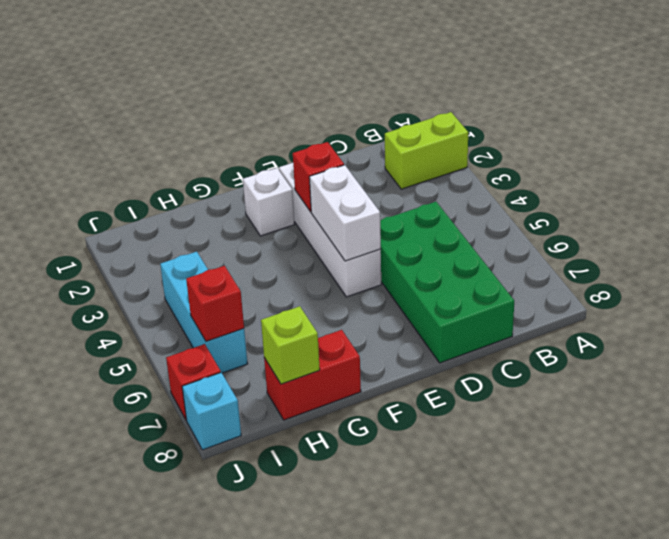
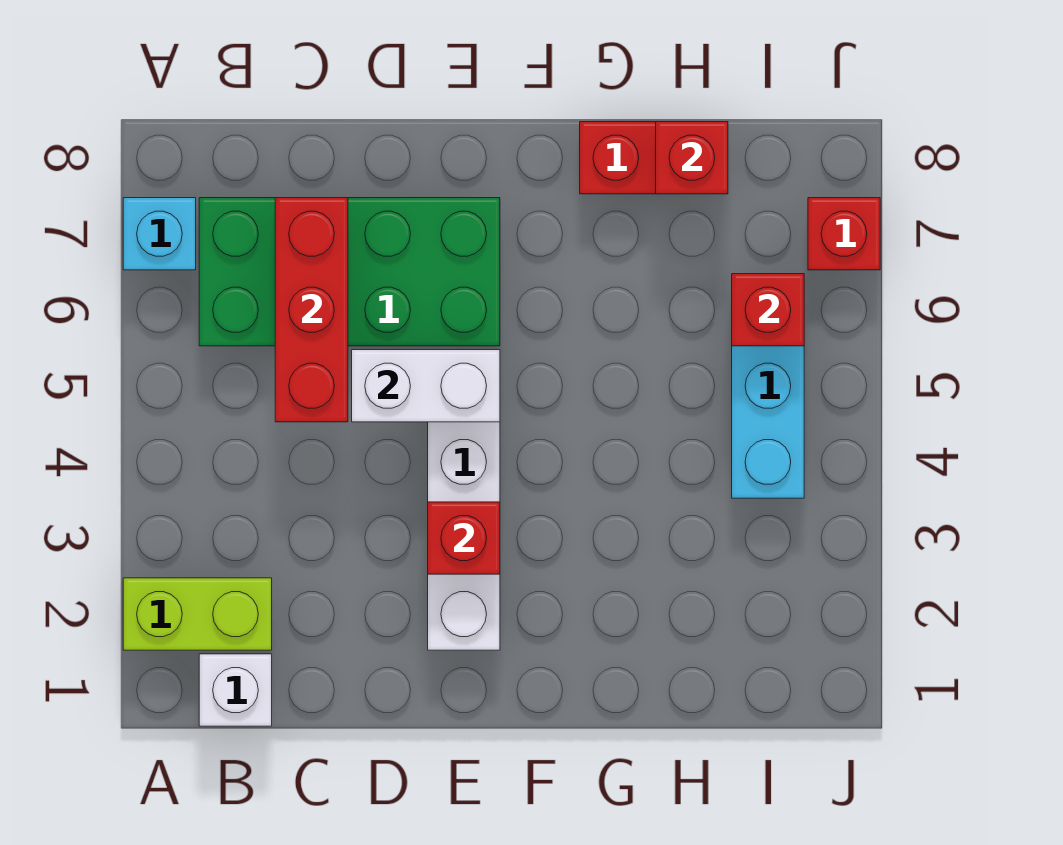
green 2x4 brick [380,202,514,363] -> green 2x4 brick turned to [199,198,500,346]
none -> red 1x3 brick [275,198,348,422]
white 1x2 brick [309,165,381,261] -> white 1x2 brick turned to [352,350,500,422]
white 1x1 brick [243,168,295,236] -> white 1x1 brick moved to [199,654,272,726]
lime 1x1 brick [261,306,320,384] -> red 1x1 brick [656,122,728,194]
cyan 1x1 brick [182,373,241,450] -> cyan 1x1 brick moved to [123,198,196,270]

